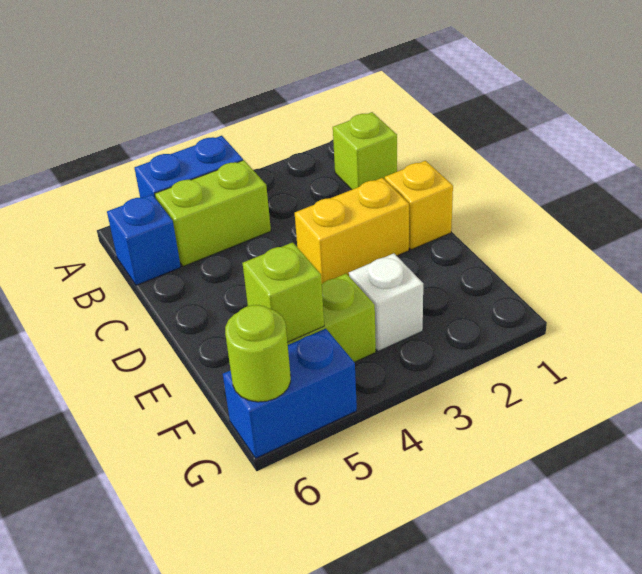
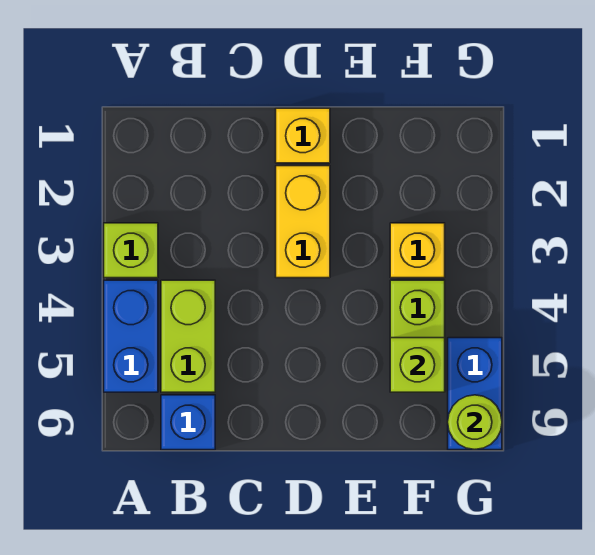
lime 1x1 brick [333,112,397,190] -> lime 1x1 brick moved to [104,223,158,278]
white 1x1 brick [349,253,423,351] -> yellow 1x1 brick [390,223,445,278]

